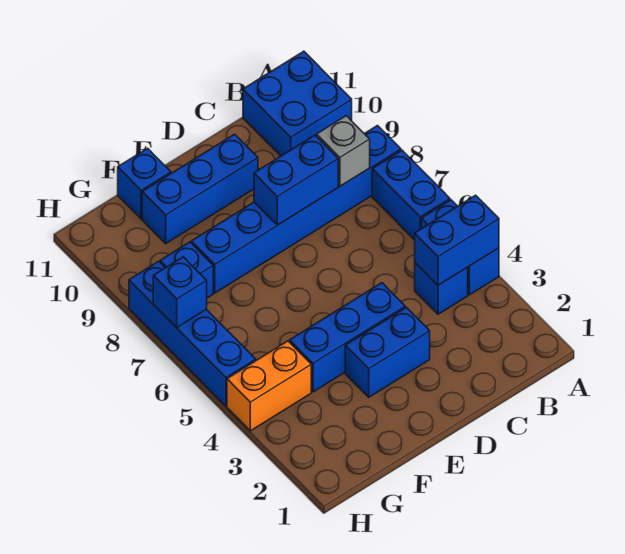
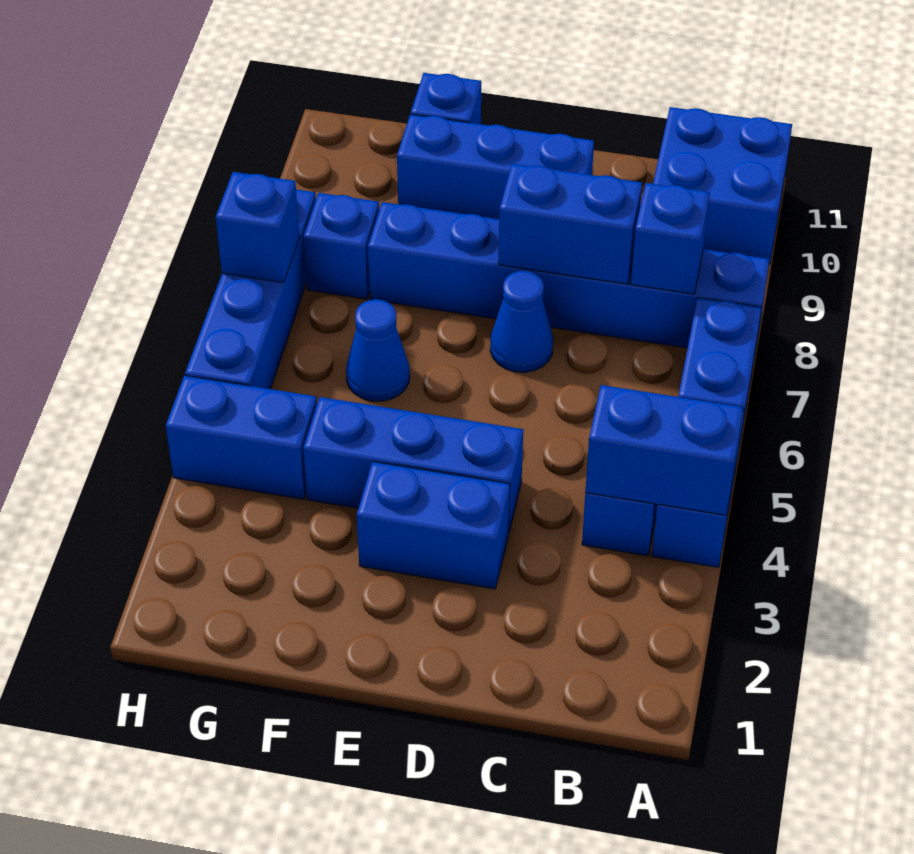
grey 1x1 brick [316,116,370,186] -> blue 1x1 brick [631,183,710,294]
none -> blue 1x1 cone [490,271,553,372]
none -> blue 1x1 cone [346,299,410,401]
orange 1x2 brick [227,341,311,431] -> blue 1x2 brick [166,376,317,499]

